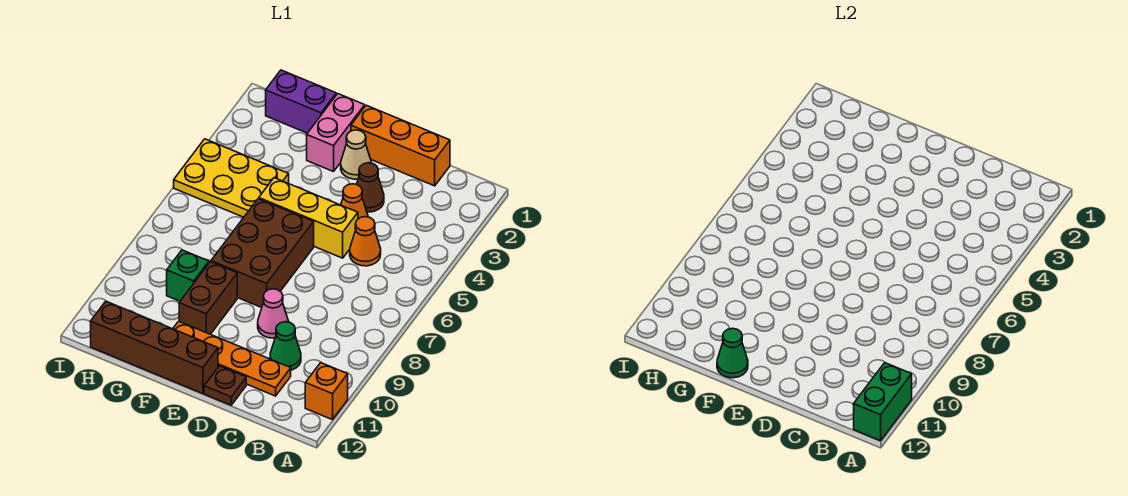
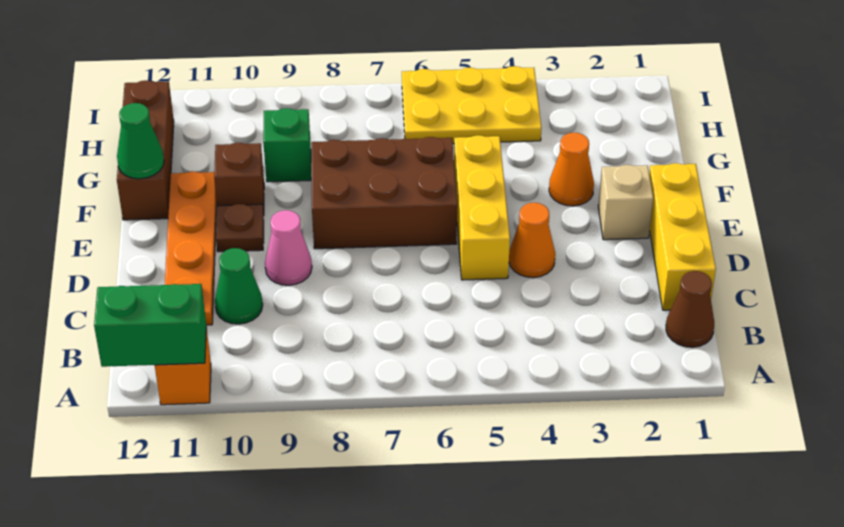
orange 1x3 brick [351,105,450,186] -> yellow 1x3 brick [649,163,716,310]
orange 1x1 cone [350,217,381,266] -> orange 1x1 cone moved to [549,133,594,206]
brown 1x1 cone [357,163,384,212] -> brown 1x1 cone moved to [666,271,714,347]
brown 1x1 plate [204,366,246,405] -> brown 1x1 plate moved to [216,204,264,252]
tan 1x1 cone [341,130,371,179] -> tan 1x1 brick [598,165,653,240]
brown 1x4 brick [91,301,218,394] -> brown 1x3 brick [117,80,174,220]
pink 1x2 brick [307,94,365,172] -> none
brown 1x2 brick [179,262,237,334] -> brown 1x1 brick [214,143,264,213]
purple 1x2 brick [266,70,336,133] -> none
yellow 2x3 plate [174,139,289,217] -> yellow 2x3 plate turned to [402,66,542,144]

